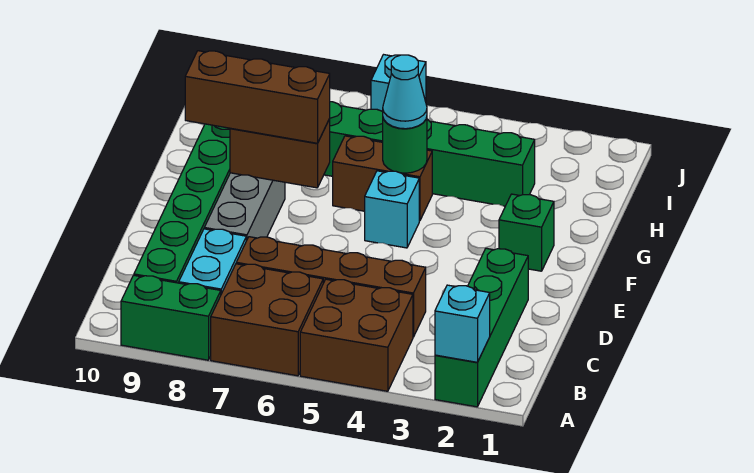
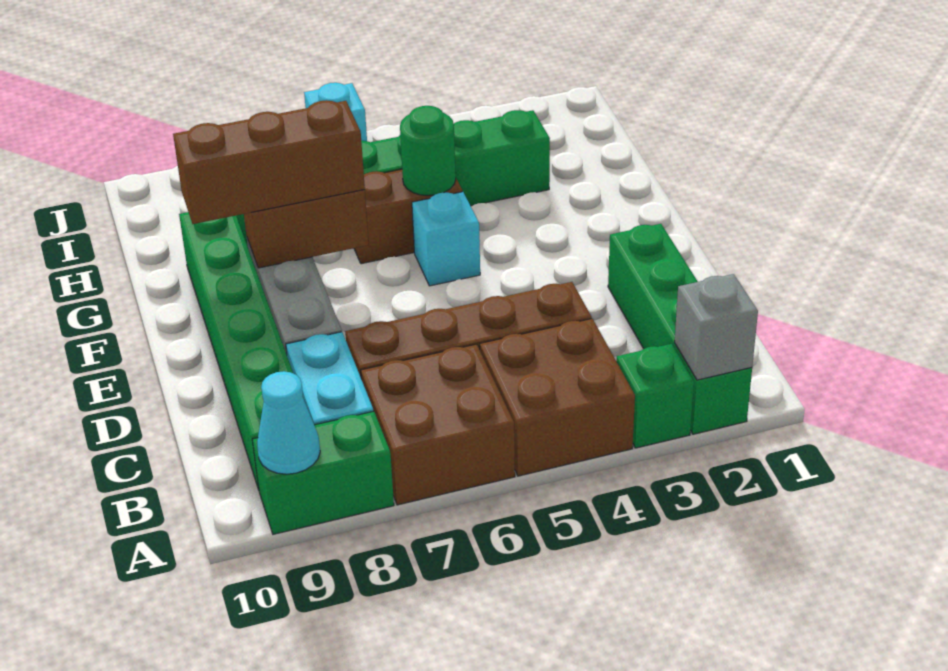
cyan 1x1 brick [435,285,490,362] -> grey 1x1 brick [675,274,758,380]
green 1x1 brick [499,194,554,271] -> green 1x1 brick moved to [616,344,694,448]
cyan 1x1 cone [383,55,427,129] -> cyan 1x1 cone moved to [257,371,320,474]

